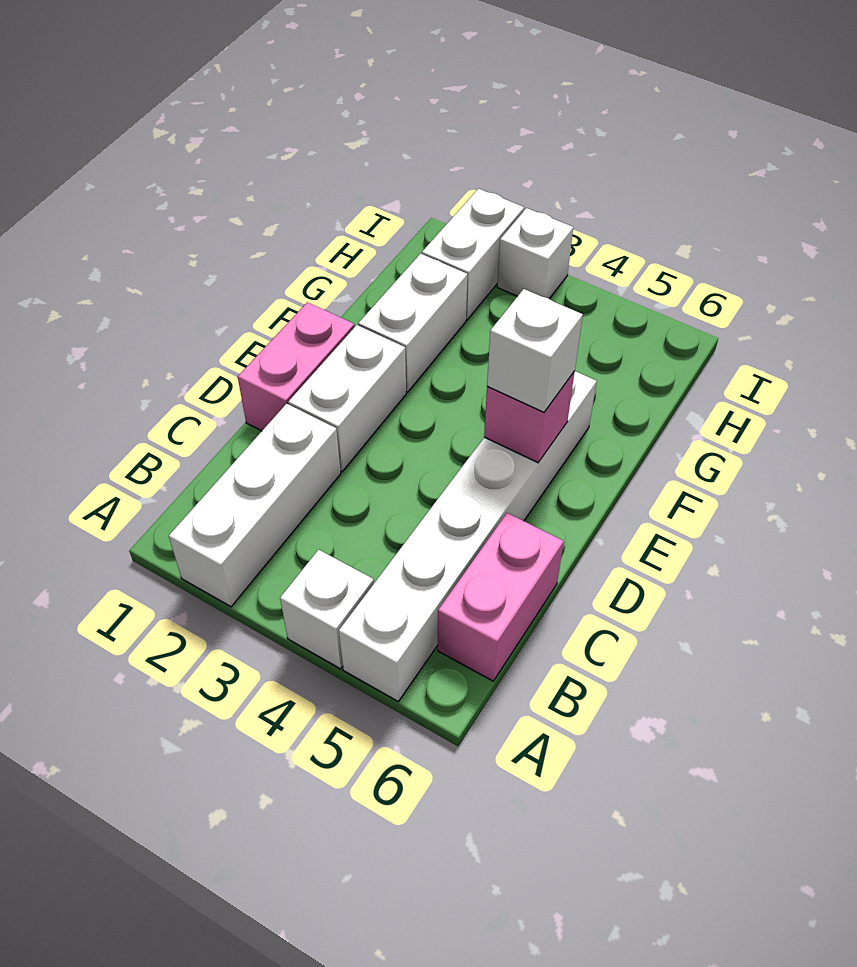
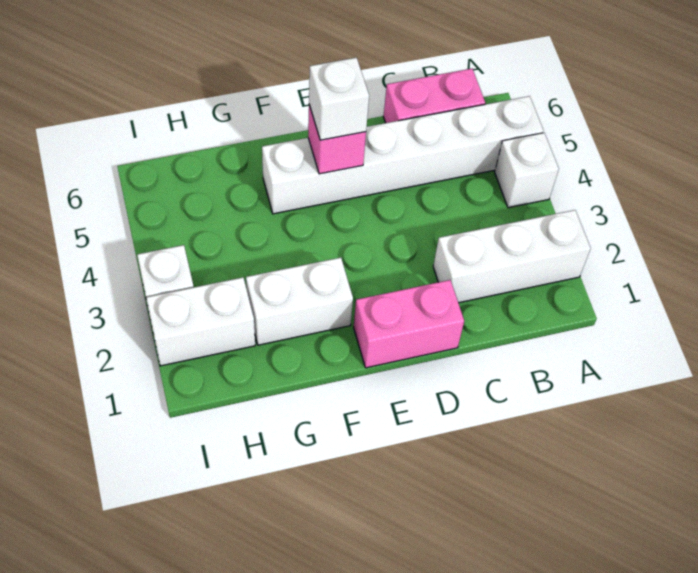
white 1x2 brick [288,325,406,471] -> none

